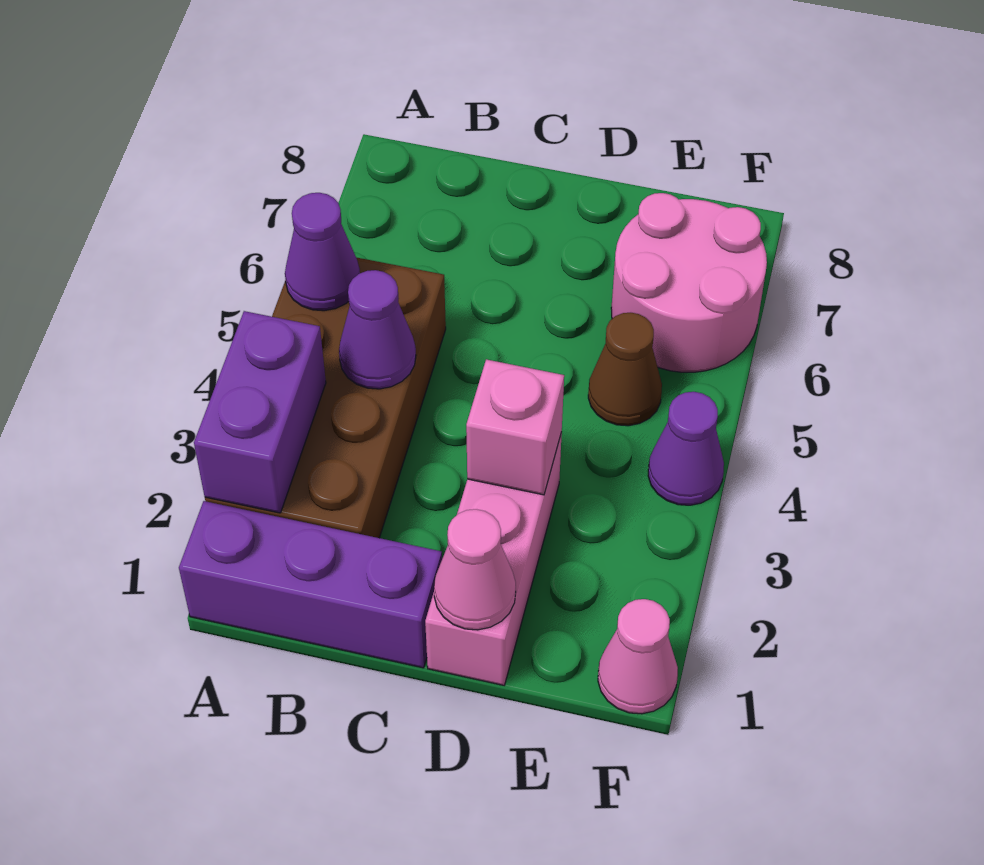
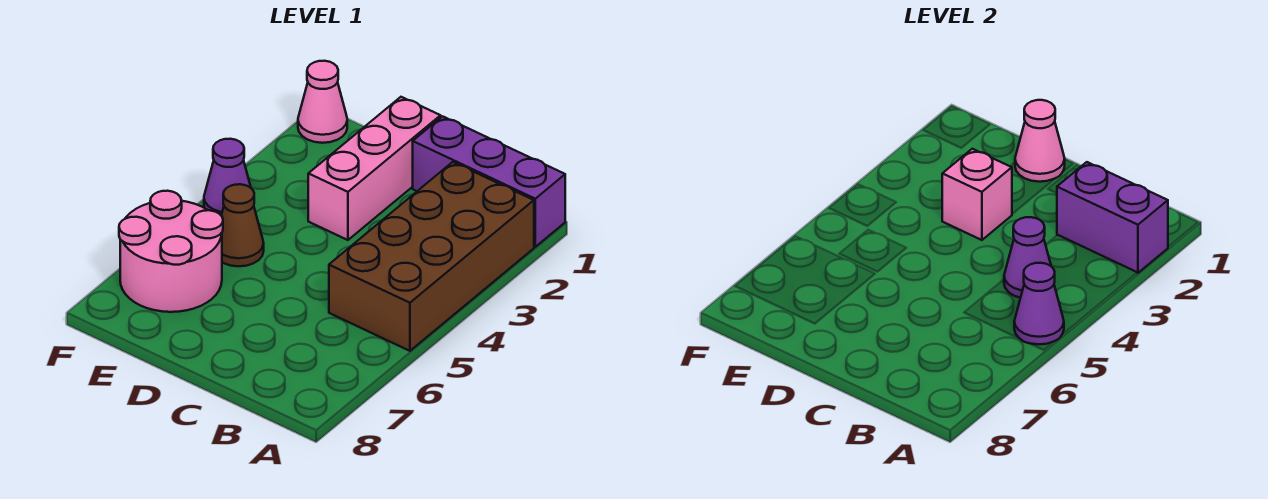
purple 1x2 brick [194,311,326,513] -> purple 1x2 brick turned to [1057,162,1168,273]

